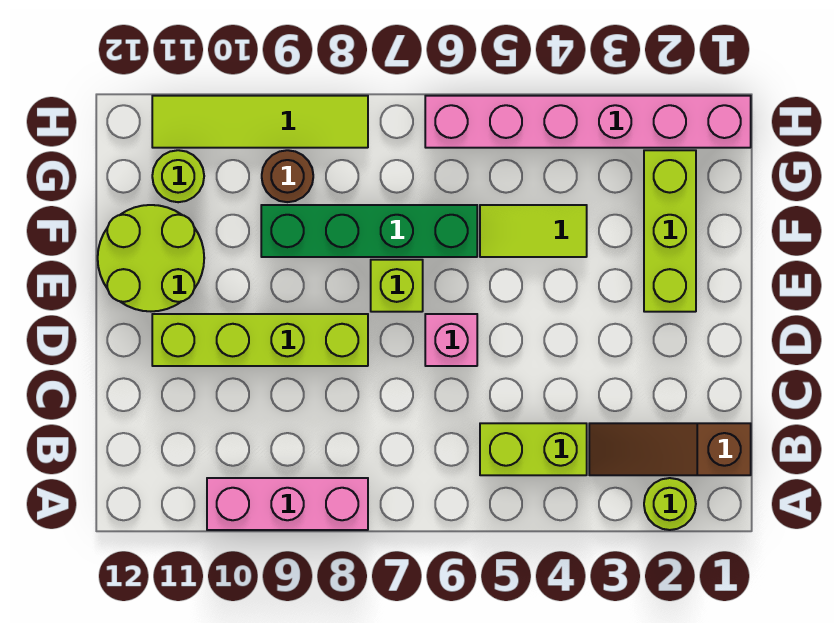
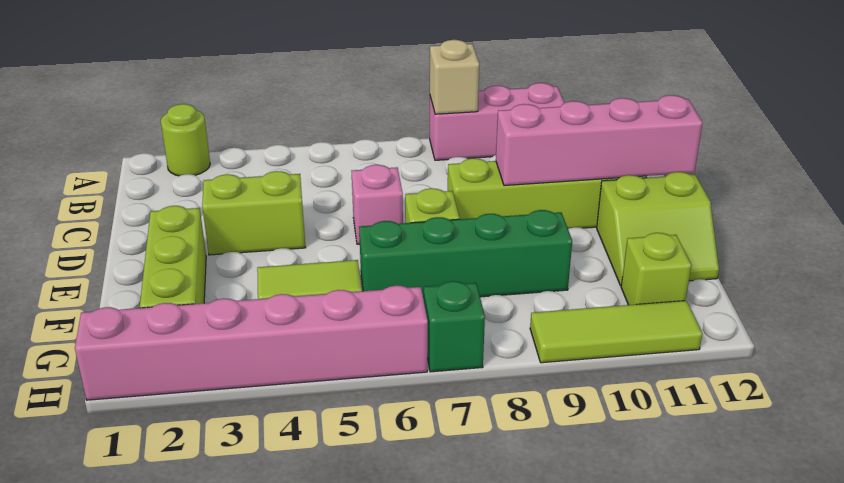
none -> tan 1x1 brick [430,40,479,114]
brown 1x3 slope [589,423,751,475] -> none
lime 1x2 brick [480,423,587,475] -> lime 1x2 brick moved to [202,171,306,255]
none -> pink 1x4 brick [496,95,703,186]
lime 2x2 round brick [98,205,204,311] -> lime 2x2 slope [597,172,719,286]
brown 1x1 round brick [262,150,313,202] -> none
lime 1x1 round brick [152,150,204,202] -> lime 1x1 brick [621,233,691,305]
none -> green 1x1 brick [424,281,485,372]
lime 1x4 tile [152,96,368,148] -> lime 1x3 tile [530,301,702,363]

